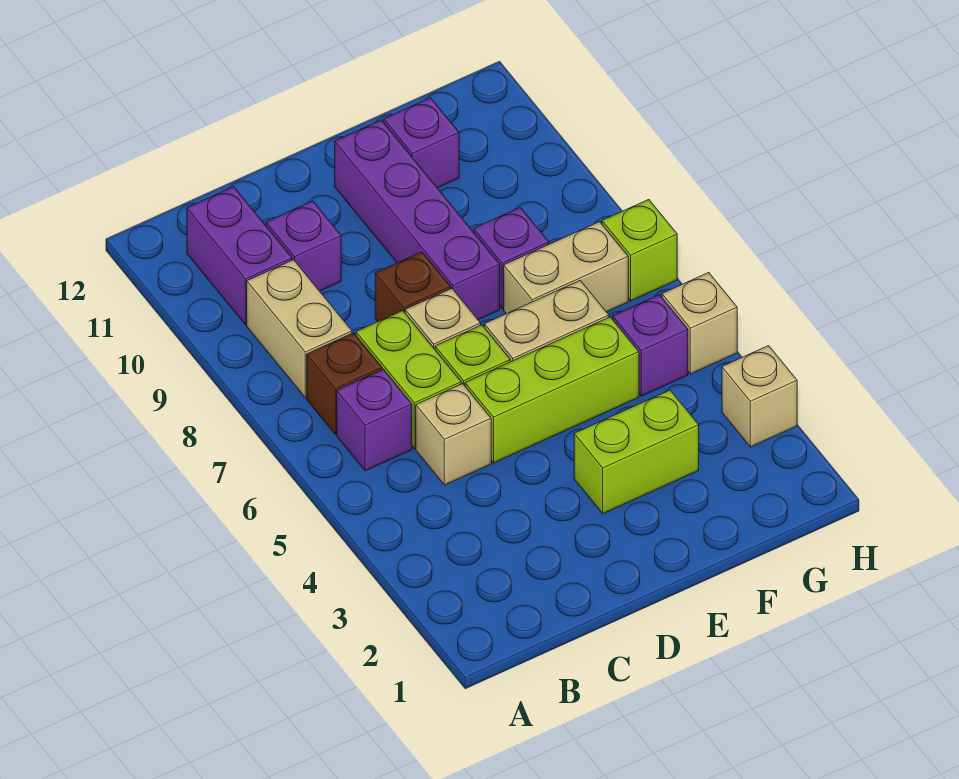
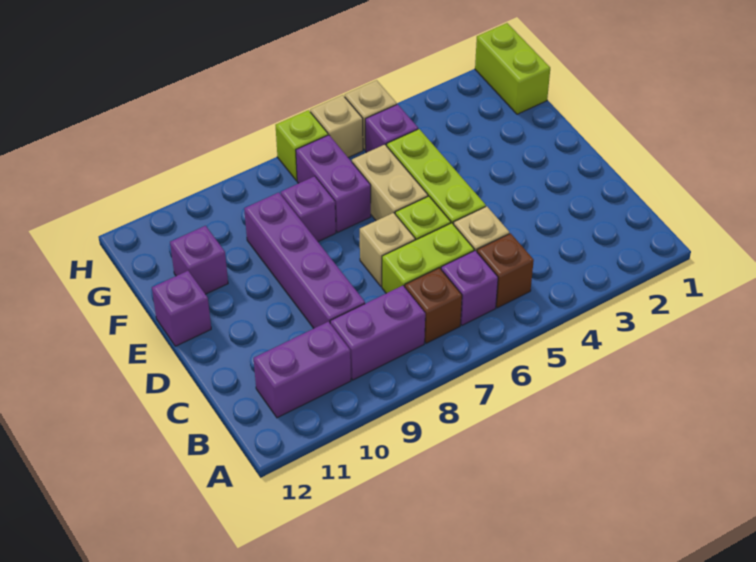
tan 1x2 brick [247,260,352,398] -> purple 1x2 brick [330,286,425,380]
purple 1x1 brick [266,201,341,291] -> purple 1x1 brick moved to [152,271,211,346]
brown 1x1 brick [375,252,451,322] -> brown 1x1 brick moved to [477,233,534,308]
lime 1x2 brick [574,390,699,514] -> lime 1x2 brick moved to [475,23,550,114]
purple 1x4 brick [335,120,500,320] -> purple 1x4 brick turned to [244,193,365,328]
tan 1x2 brick [504,222,628,314] -> purple 1x2 brick [296,135,371,232]
tan 1x1 brick [722,346,797,447] -> tan 1x1 brick moved to [310,95,363,157]

